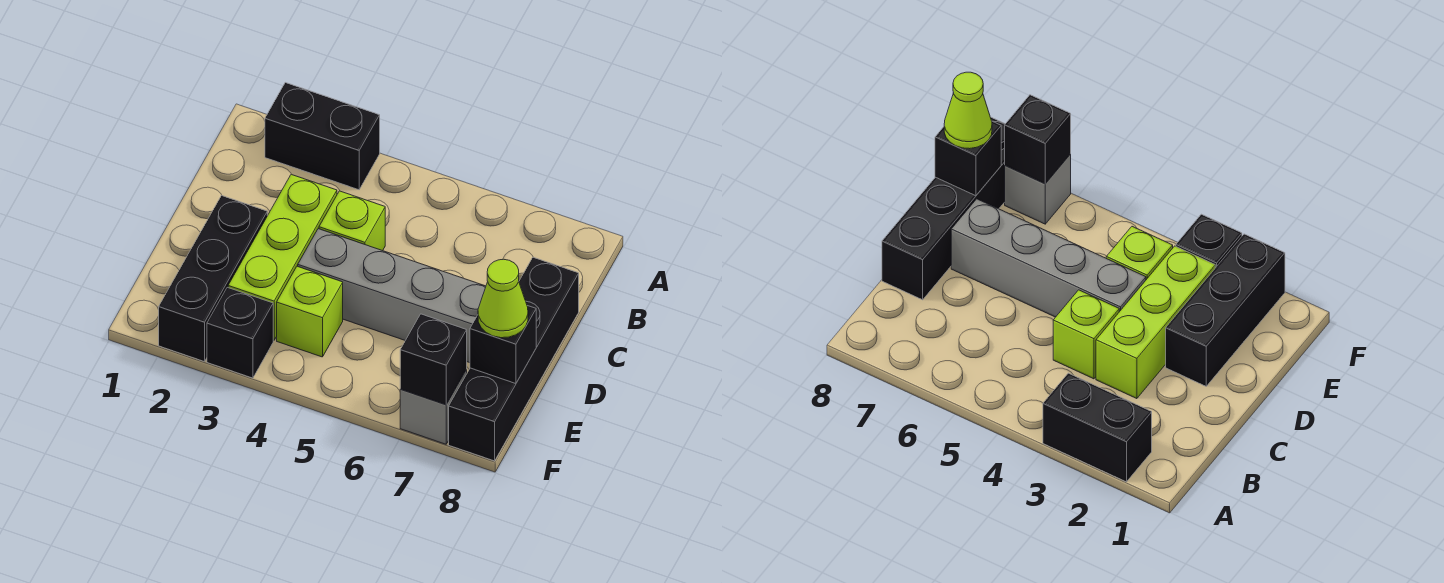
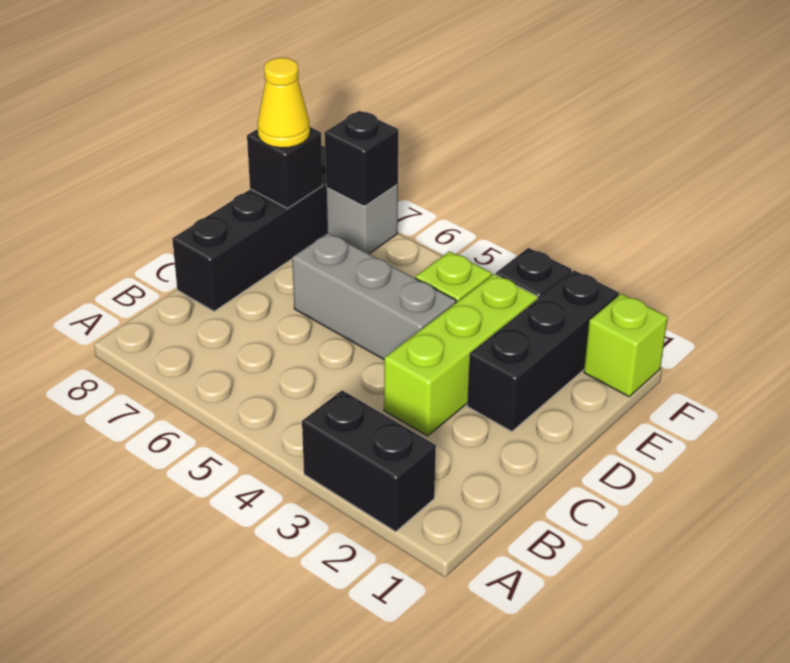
lime 1x1 brick [319,191,385,251] -> lime 1x1 brick moved to [584,294,668,397]
grey 1x4 brick [298,229,486,363] -> grey 1x3 brick [292,233,456,359]
lime 1x1 cone [478,259,528,338] -> yellow 1x1 cone [258,58,310,148]

